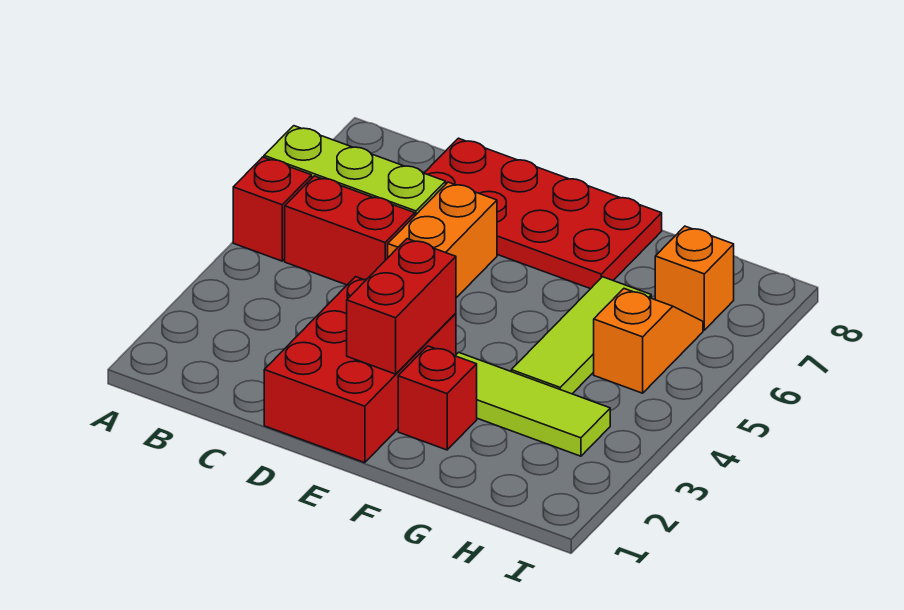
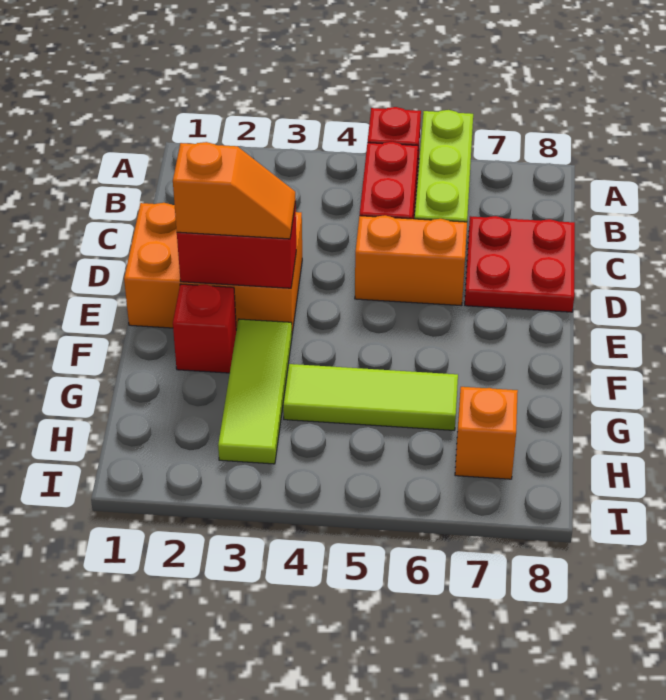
red 2x4 plate [425,138,662,289] -> red 2x2 plate [465,216,575,312]
red 2x3 brick [264,277,456,463] -> orange 2x3 brick [124,203,302,333]
orange 1x2 slope [594,289,703,393] -> orange 1x2 slope moved to [173,142,296,239]

